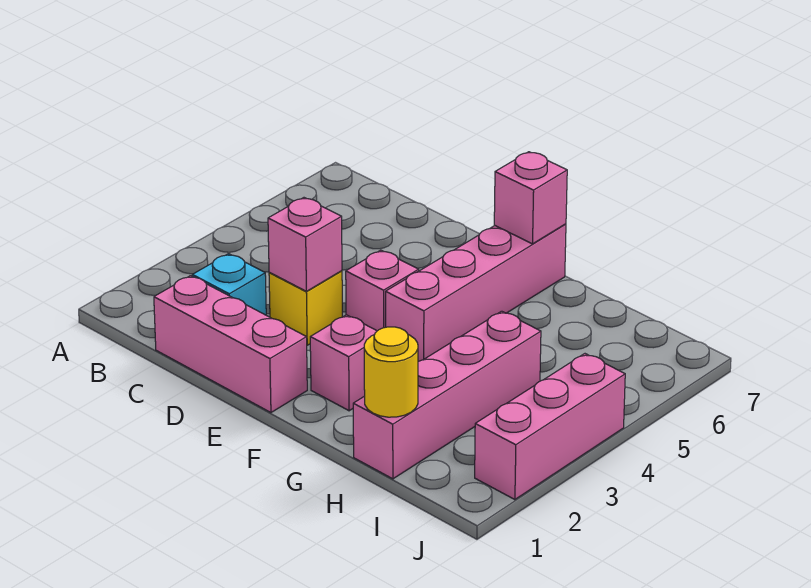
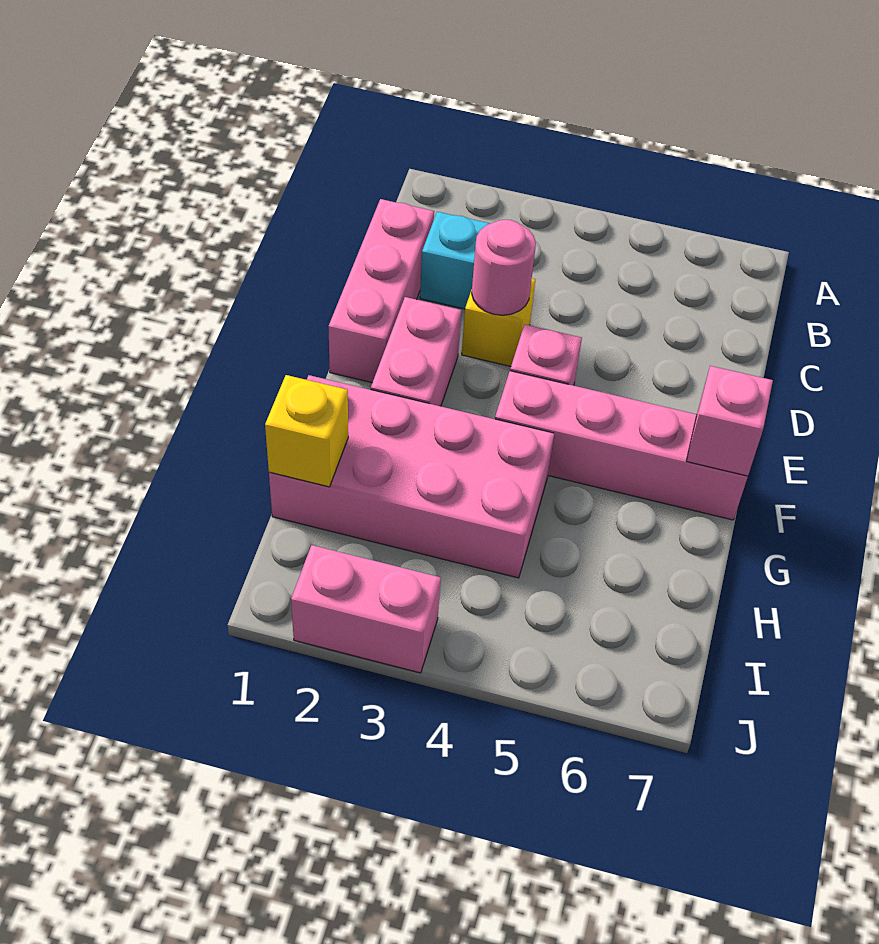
pink 1x1 brick [268,198,342,291] -> pink 1x1 round brick [472,220,536,315]
pink 1x1 brick [310,315,377,411] -> pink 1x2 brick [371,297,461,406]
pink 1x4 brick [353,311,541,479] -> pink 2x4 brick [269,375,554,578]
yellow 1x1 round brick [364,327,418,417] -> yellow 1x1 brick [265,375,348,487]
pink 1x3 brick [475,354,625,500] -> pink 1x2 brick [291,545,441,673]

